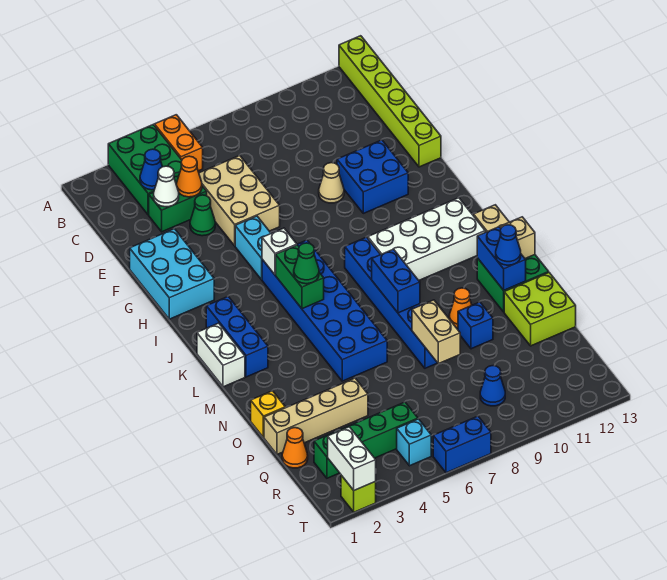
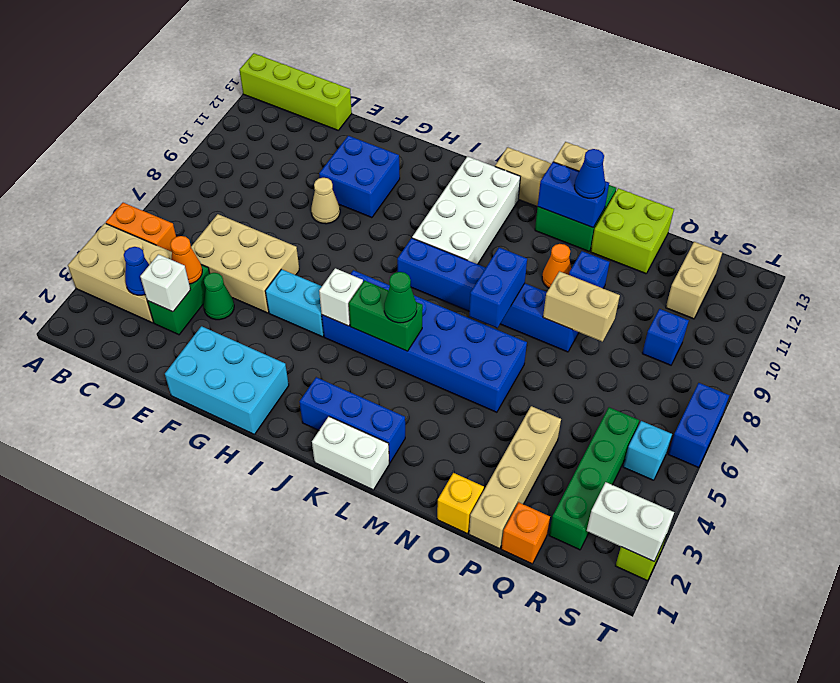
green 2x3 brick [108,125,182,215] -> tan 2x3 brick [68,223,172,323]
lime 1x6 brick [339,36,441,167] -> lime 1x4 brick [239,53,352,130]
white 1x1 cone [154,166,179,207] -> white 1x1 brick [140,254,190,312]
blue 1x2 brick [372,249,420,313] -> blue 1x2 brick turned to [469,248,527,328]
orange 1x1 cone [282,428,308,468] -> orange 1x1 brick [501,502,550,564]
blue 1x1 cone [480,366,505,406] -> blue 1x1 brick [642,309,689,365]
none -> tan 1x2 brick [666,242,722,319]

